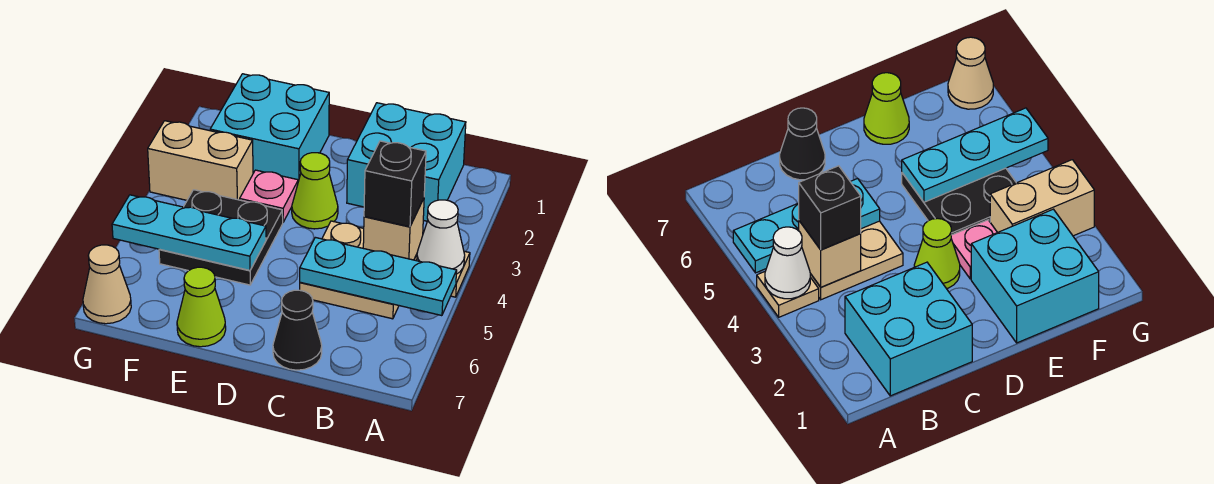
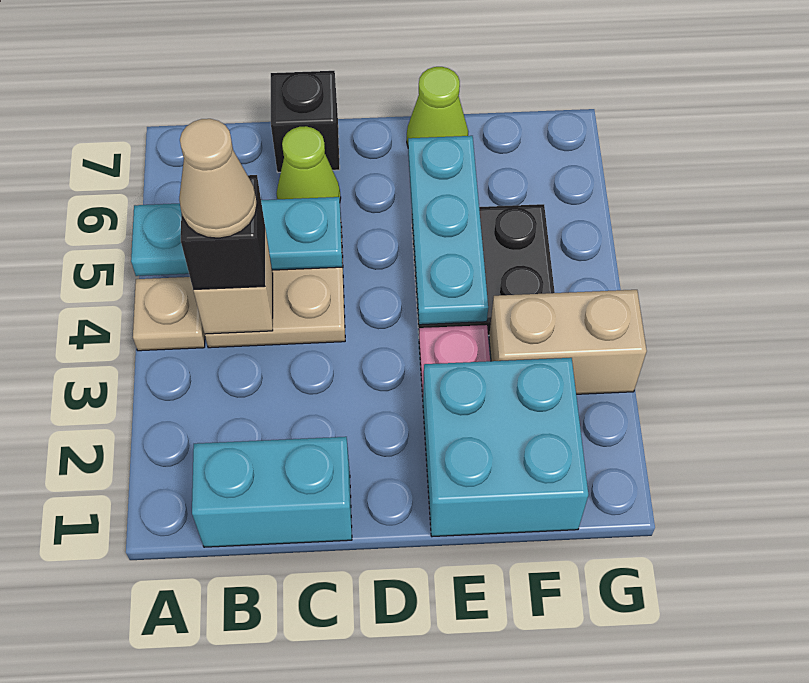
white 1x1 cone [417,200,465,274] -> none
cyan 2x2 brick [347,103,466,221] -> cyan 1x2 brick [192,437,352,547]
black 1x1 cone [273,290,322,370] -> black 1x1 brick [271,71,340,172]
lime 1x1 cone [292,153,338,229] -> lime 1x1 cone moved to [276,126,341,199]
cyan 1x3 plate [112,195,266,270] -> cyan 1x3 plate turned to [408,136,488,325]
tan 1x1 cone [83,245,131,324] -> tan 1x1 cone moved to [179,119,257,238]

